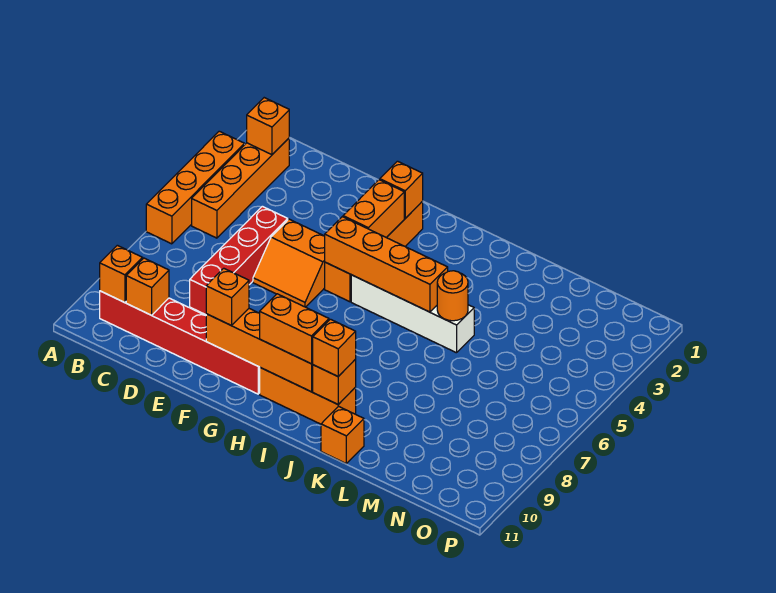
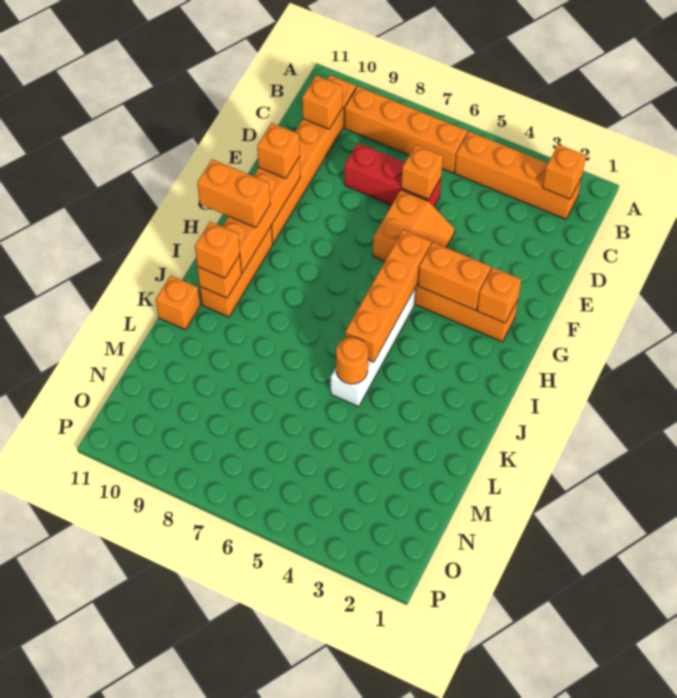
orange 1x4 brick [146,131,244,244] -> orange 1x4 brick moved to [344,86,467,173]
red 1x6 brick [100,291,260,394] -> orange 1x6 brick [271,75,356,243]
orange 1x1 brick [100,245,143,303] -> orange 1x1 brick moved to [401,145,443,199]
red 1x4 brick [190,206,288,315] -> red 1x3 brick [345,143,441,206]
orange 2x2 slope [253,219,325,307] -> orange 2x2 slope turned to [373,190,455,261]
orange 1x2 brick [260,294,329,364] -> orange 1x2 brick turned to [197,159,270,228]

